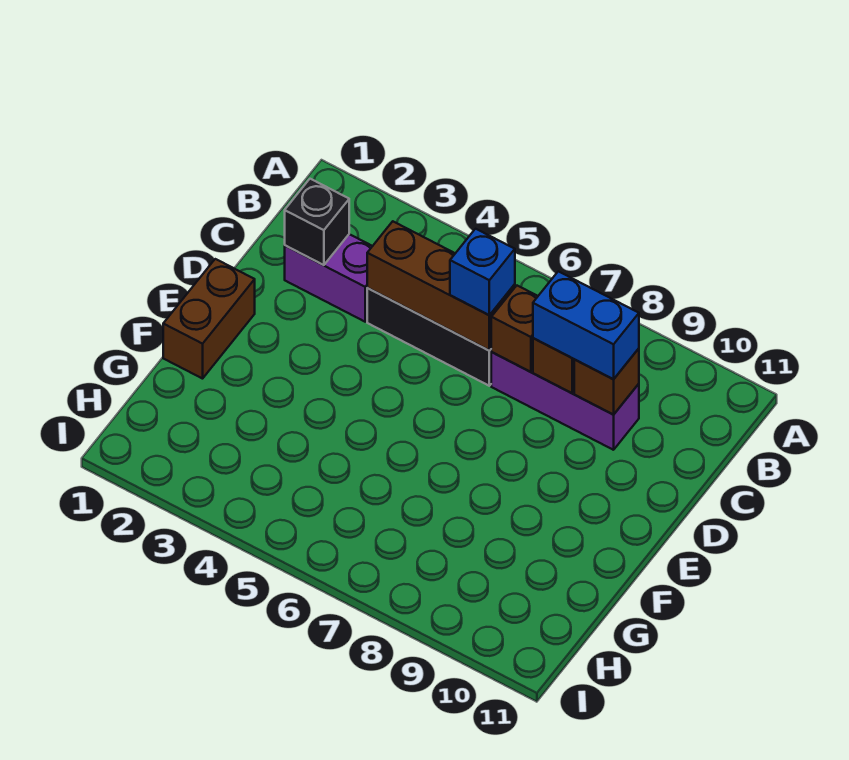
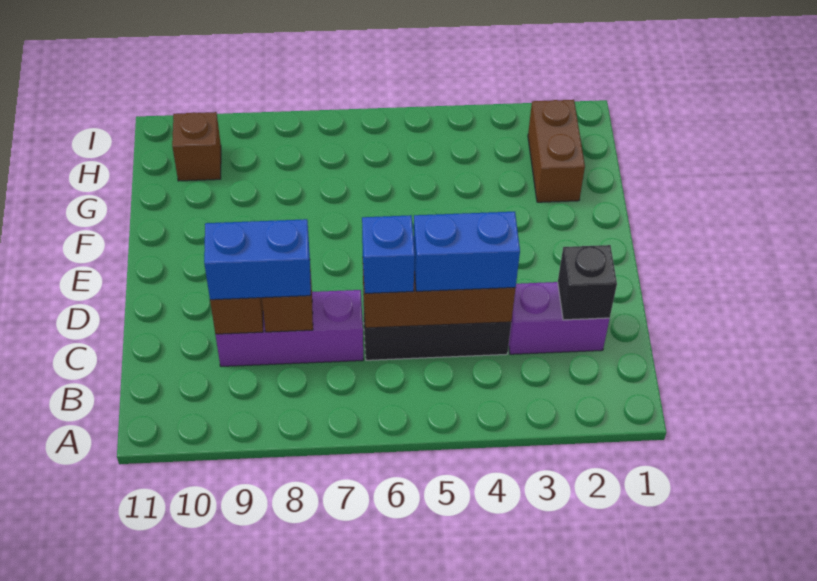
none -> blue 1x2 brick [413,212,520,291]
brown 1x1 brick [491,286,538,372] -> brown 1x1 brick moved to [172,112,221,181]
brown 1x2 brick [163,259,255,379] -> brown 1x2 brick moved to [528,100,585,202]

